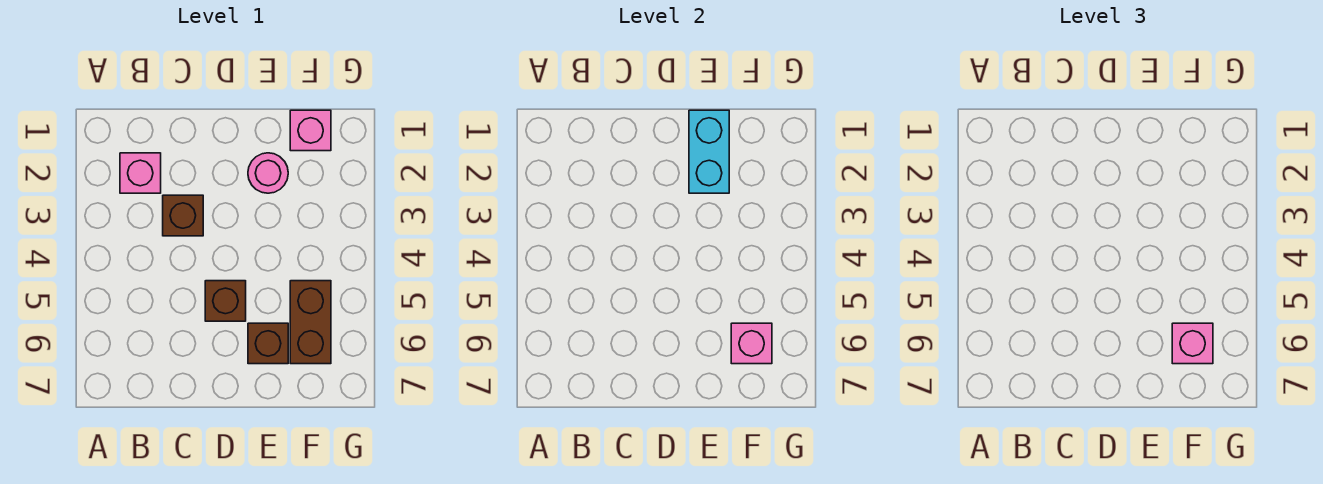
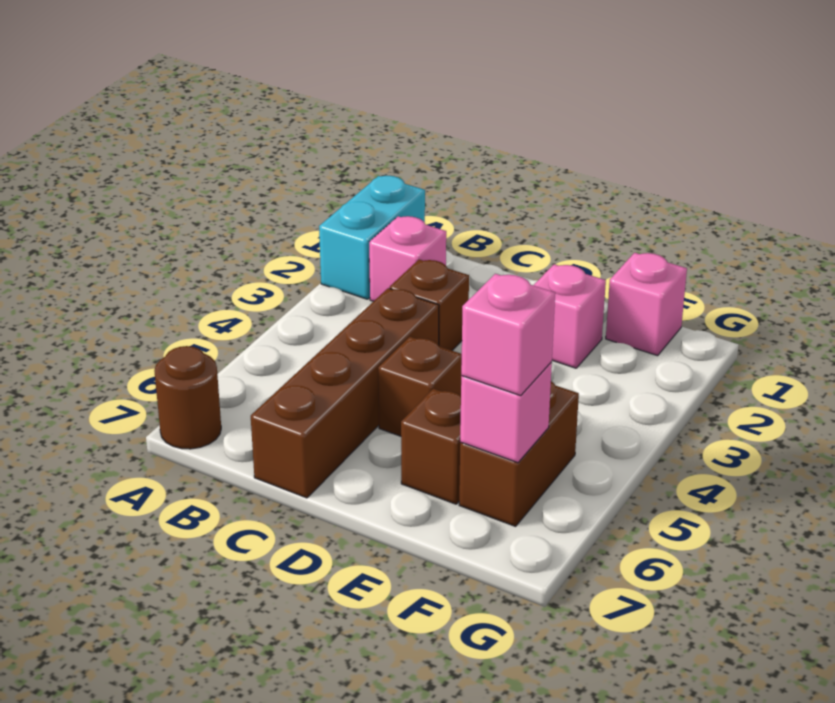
none -> brown 1x1 round brick [154,346,221,449]
none -> brown 1x4 brick [251,288,439,498]
cyan 1x2 brick [689,110,729,193] -> cyan 1x2 brick moved to [319,176,425,299]
pink 1x1 round brick [248,153,288,193] -> pink 1x1 brick [533,264,606,368]

